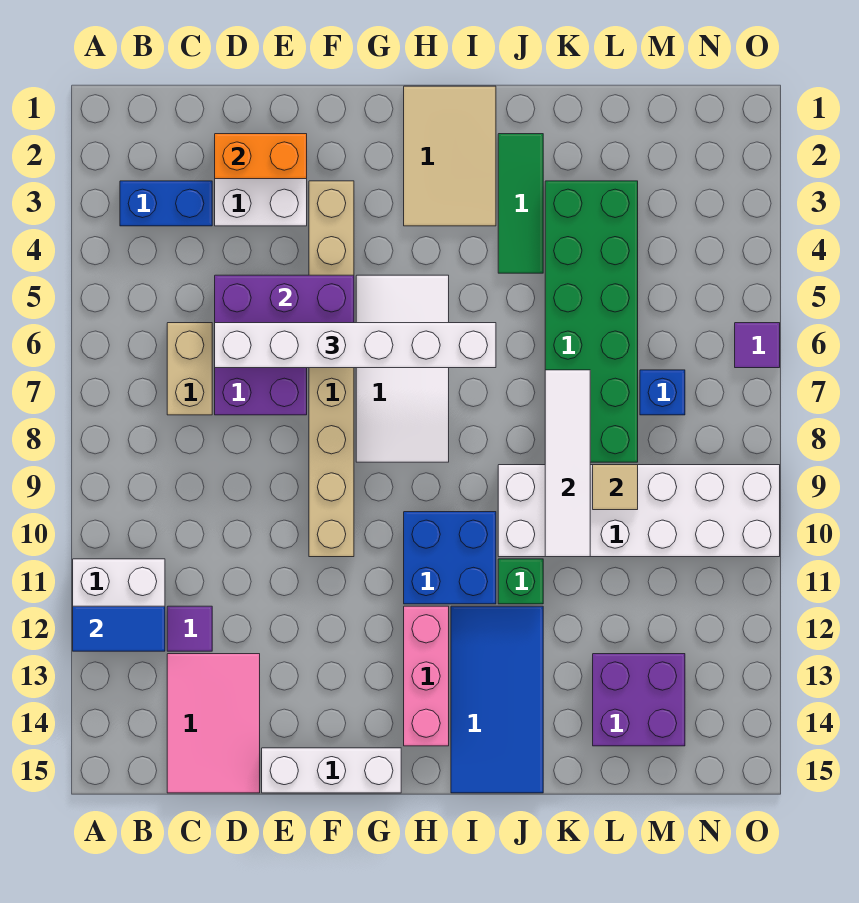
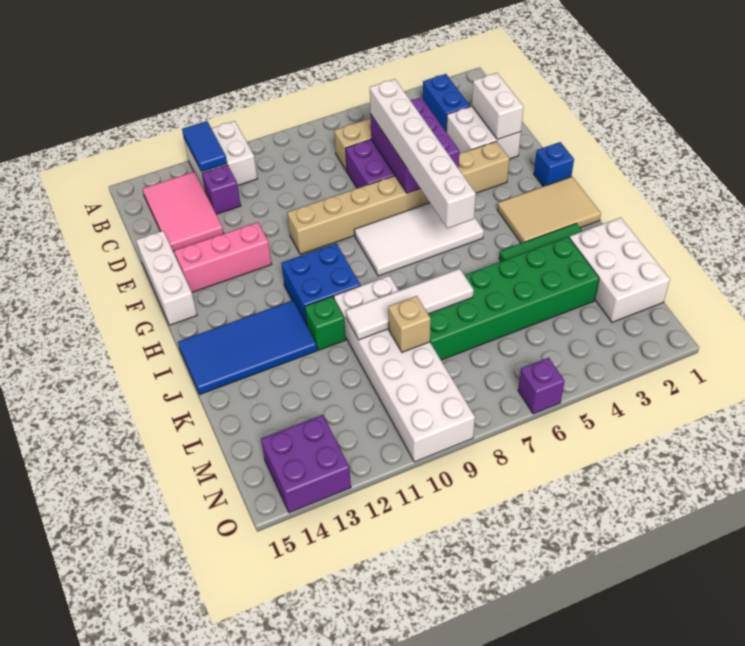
purple 1x1 tile [167,606,212,651] -> purple 1x1 brick [202,165,241,214]
pink 2x3 tile [167,654,260,793] -> pink 2x3 tile turned to [143,172,224,251]
orange 1x2 brick [215,134,307,179] -> white 1x2 brick [472,73,524,140]
pink 1x3 brick [404,606,449,746] -> pink 1x3 brick moved to [174,222,272,292]
none -> white 2x3 brick [569,218,670,322]
tan 1x1 tile [593,465,638,510] -> tan 1x1 brick [388,296,431,352]
purple 2x2 brick [593,654,685,746] -> purple 2x2 brick moved to [261,415,351,513]
blue 1x1 brick [640,370,685,415] -> blue 1x1 brick moved to [534,142,574,187]
purple 1x1 tile [735,323,780,368] -> purple 1x1 brick [518,358,565,414]

